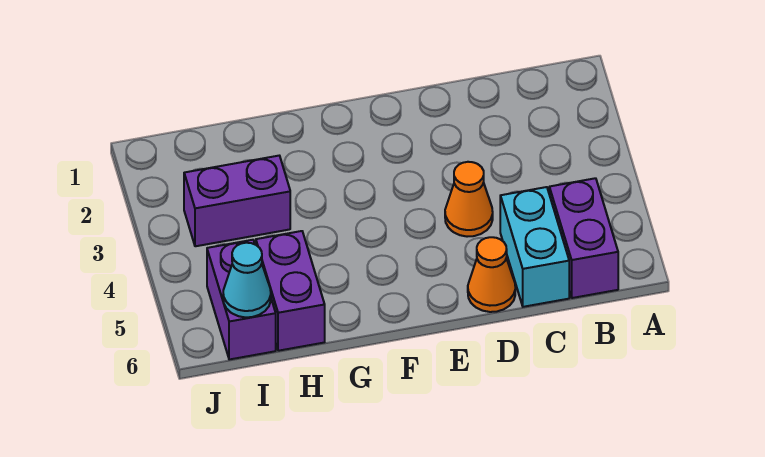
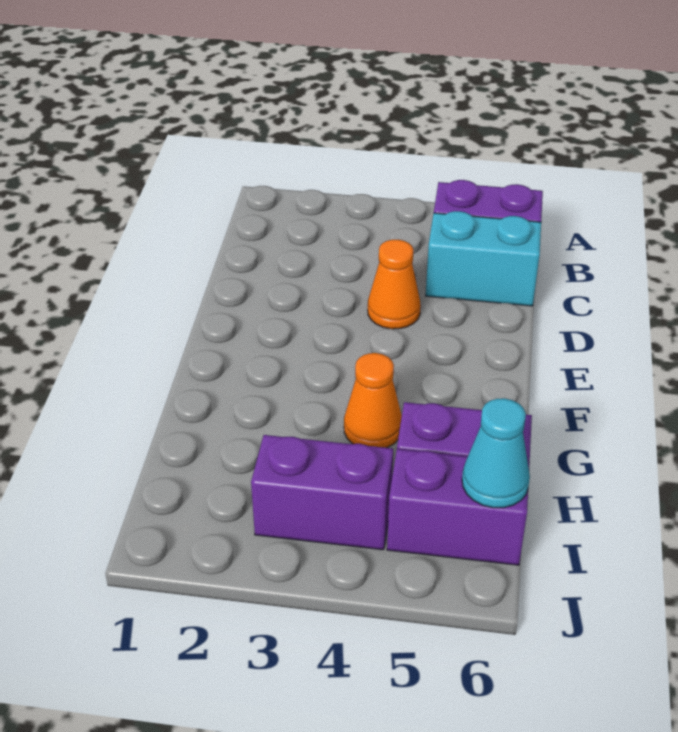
orange 1x1 cone [468,237,515,312] -> orange 1x1 cone moved to [344,353,402,448]
purple 1x2 brick [184,156,290,246] -> purple 1x2 brick turned to [251,435,393,550]

